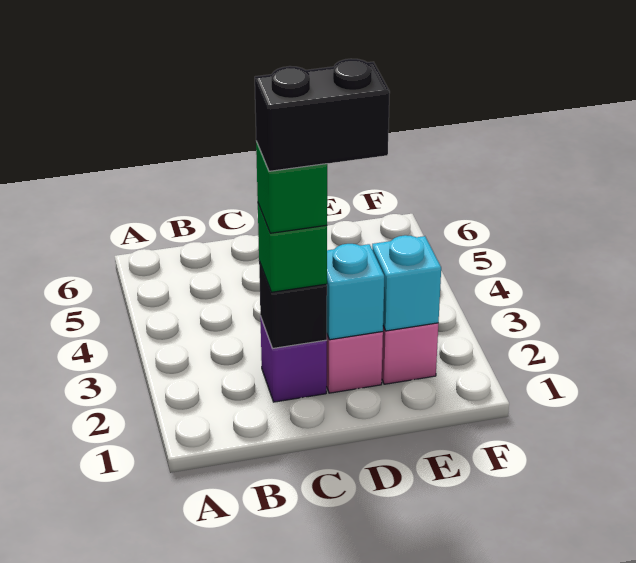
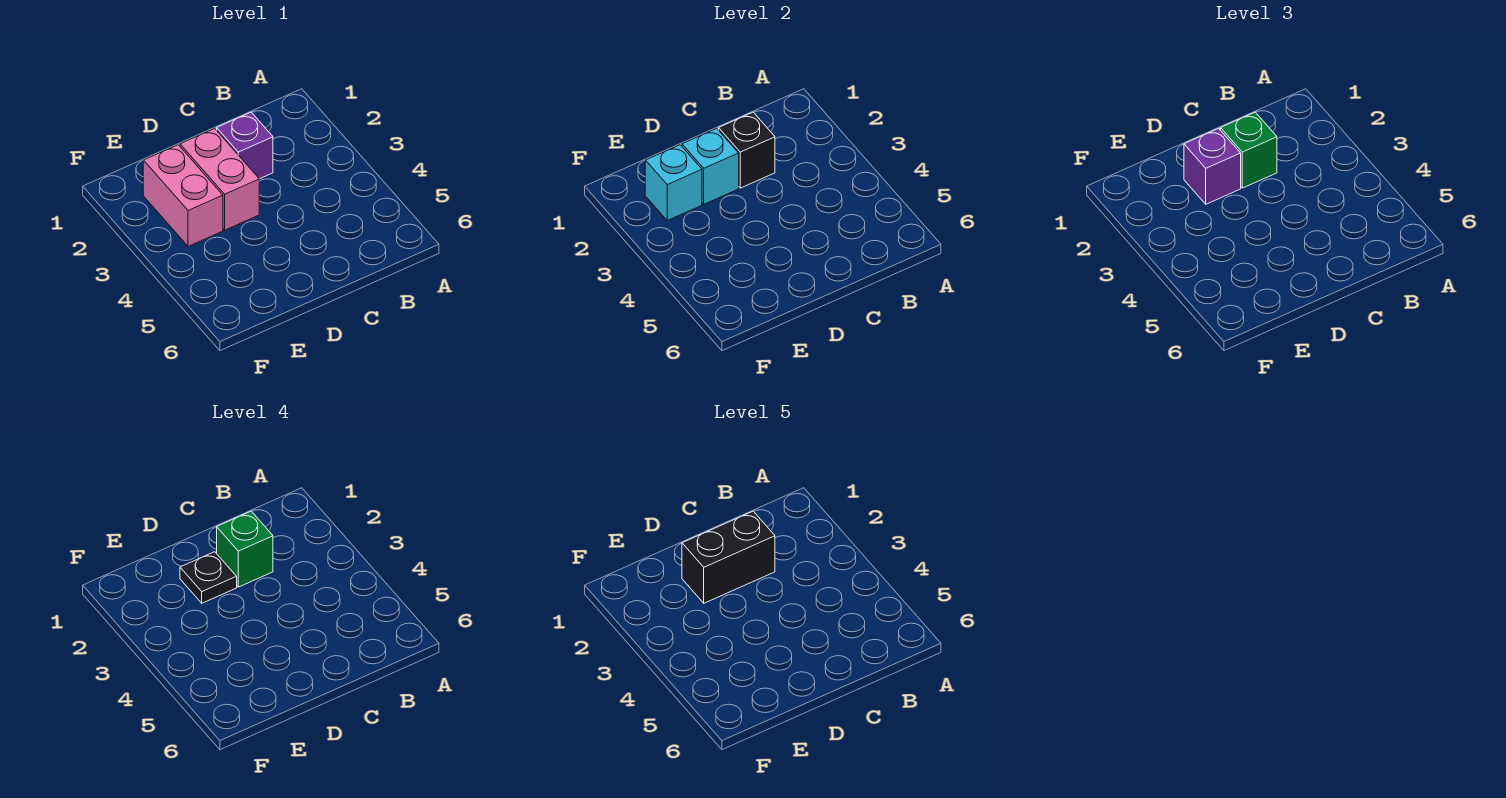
none -> purple 1x1 brick [1184,128,1241,204]
none -> black 1x1 plate [180,552,237,603]

